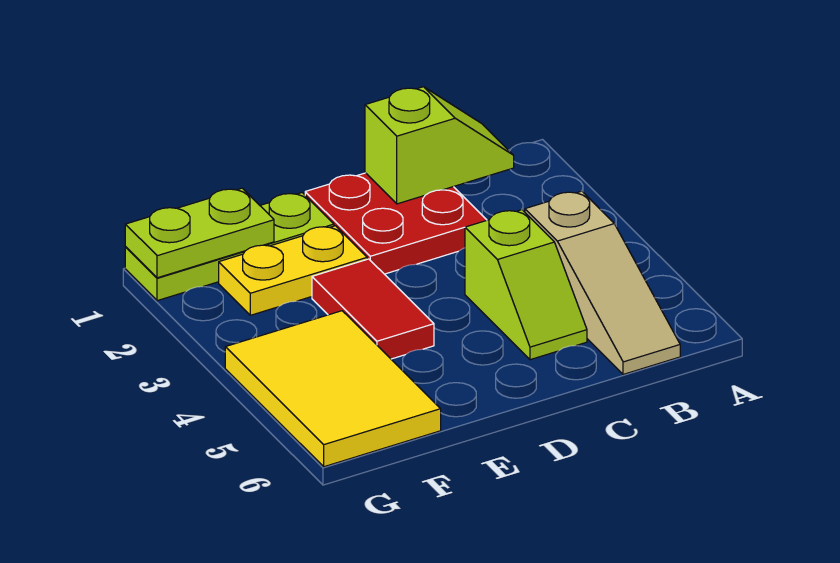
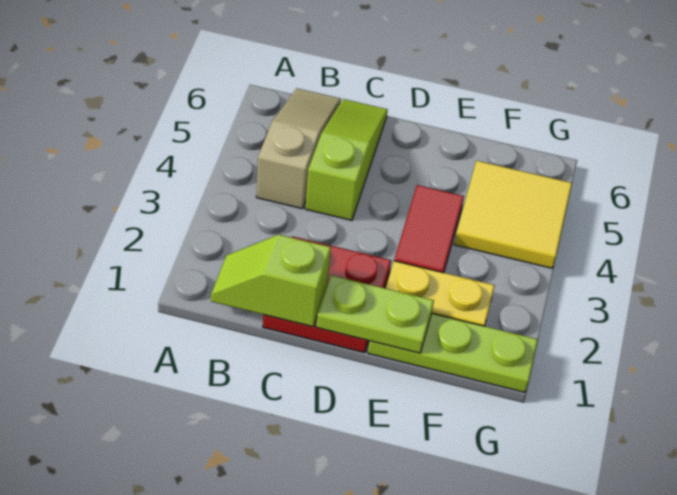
lime 1x2 slope [465,210,587,360] -> lime 1x3 slope [305,99,388,220]
lime 1x2 plate [125,188,274,278] -> lime 1x2 plate moved to [316,275,434,353]
yellow 2x3 tile [225,311,441,467] -> yellow 2x2 tile [454,161,572,268]

